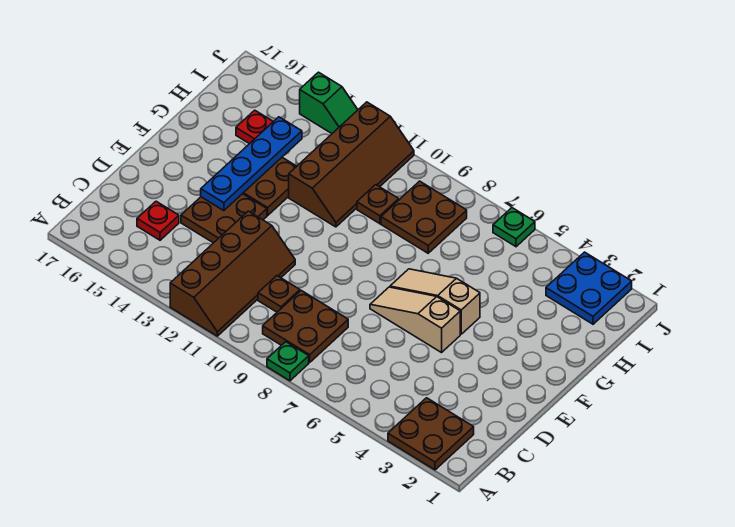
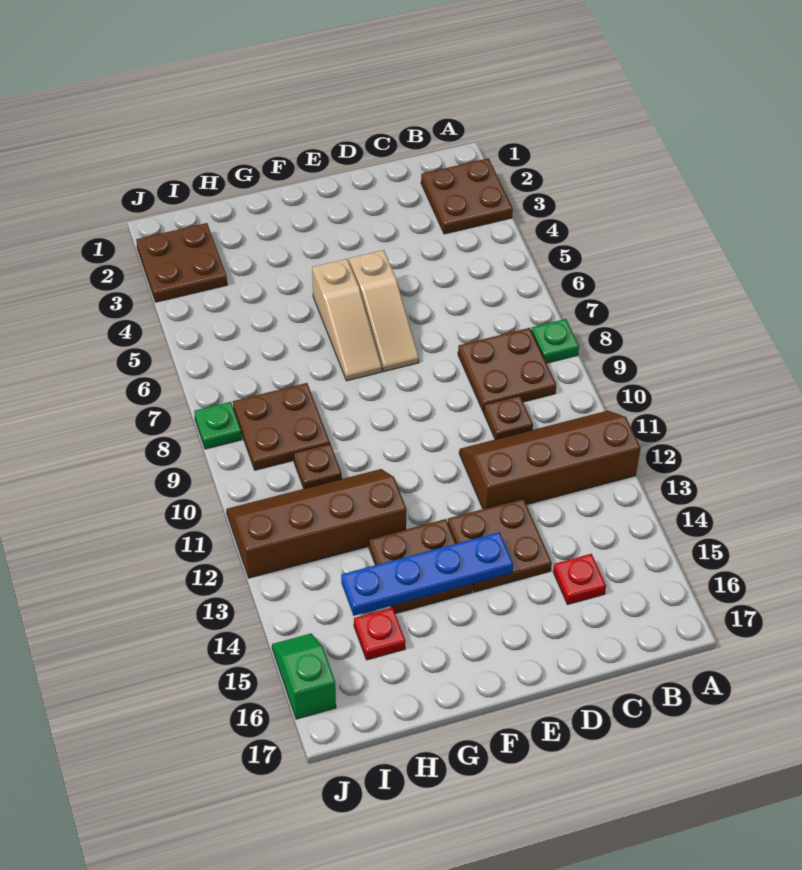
blue 2x2 plate [546,252,632,324] -> brown 2x2 plate [136,223,227,302]
green 1x1 plate [493,208,535,247] -> green 1x1 plate moved to [194,402,242,449]
green 1x2 slope [300,72,358,133] -> green 1x2 slope moved to [272,634,336,719]

